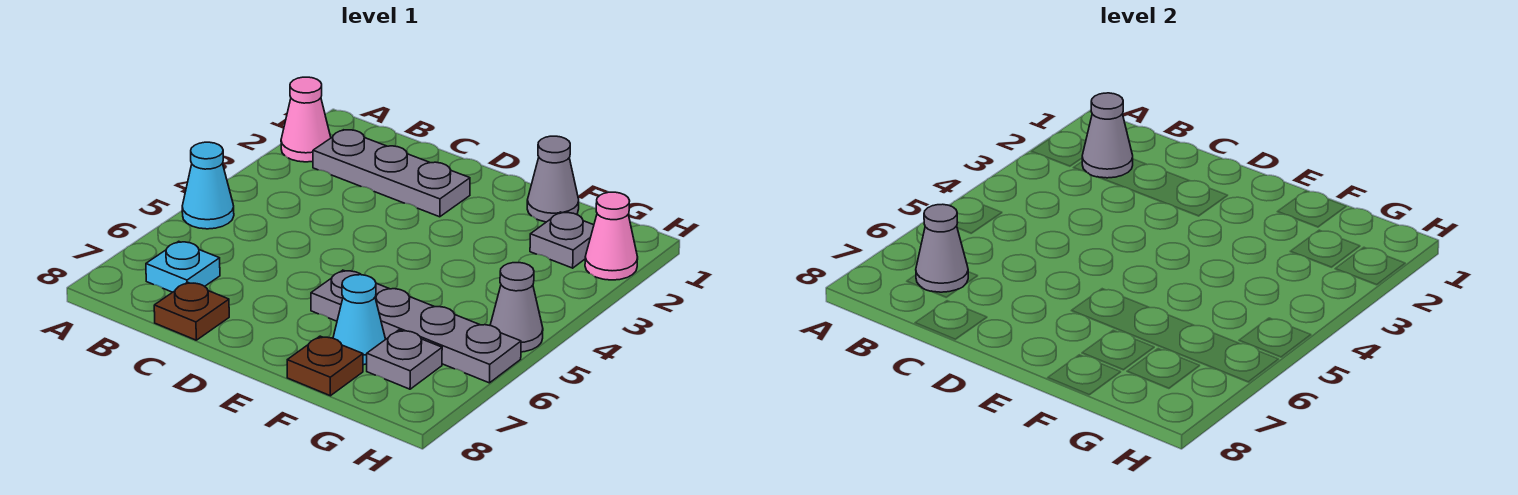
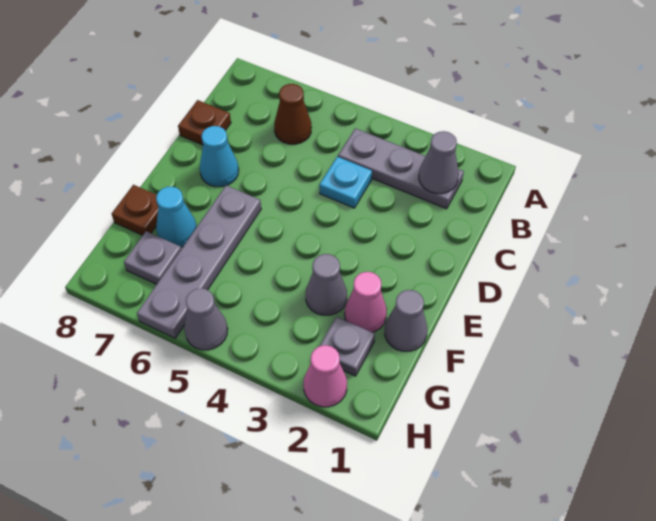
pink 1x1 cone [281,77,331,162] -> pink 1x1 cone moved to [345,272,387,332]
cyan 1x1 cone [182,142,234,229] -> cyan 1x1 cone moved to [200,126,239,187]
grey 1x3 plate [313,130,470,217] -> grey 1x3 plate turned to [338,128,464,209]
none -> brown 1x1 cone [274,84,312,144]
cyan 1x1 plate [146,241,220,292] -> cyan 1x1 plate moved to [319,157,372,208]
grey 1x1 cone [916,204,968,292] -> grey 1x1 cone moved to [306,254,347,315]

